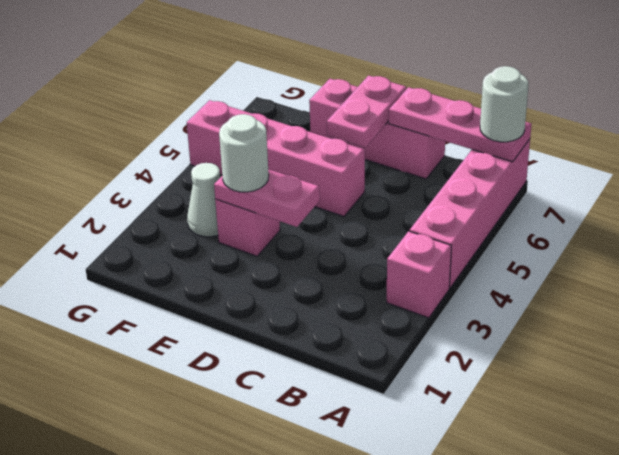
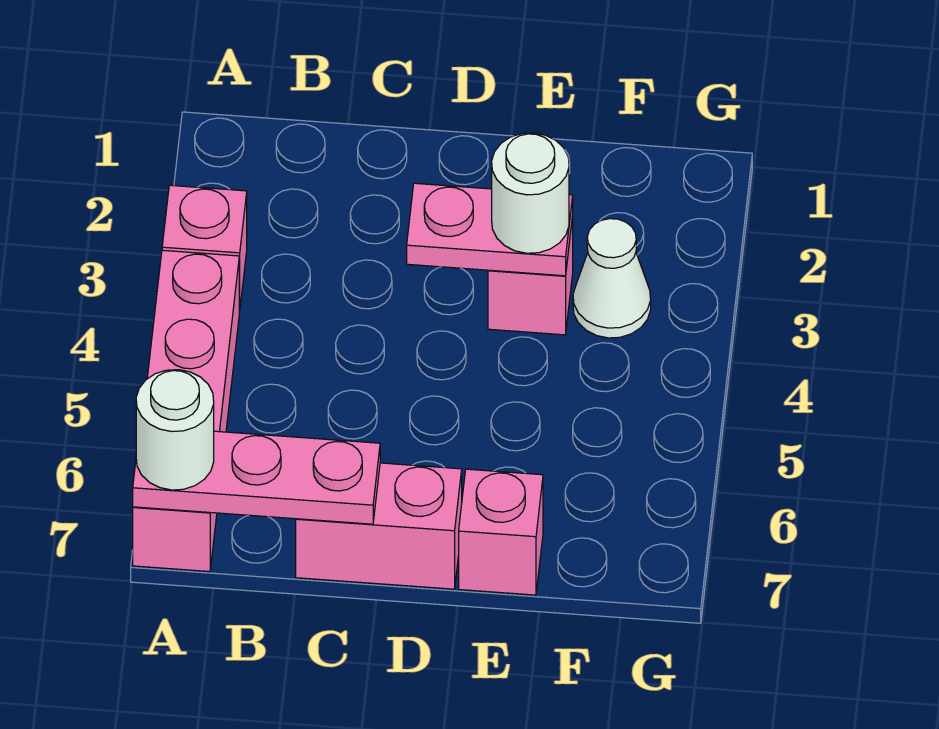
pink 1x4 brick [187,100,365,216] -> none
pink 1x2 plate [327,76,406,147] -> none

